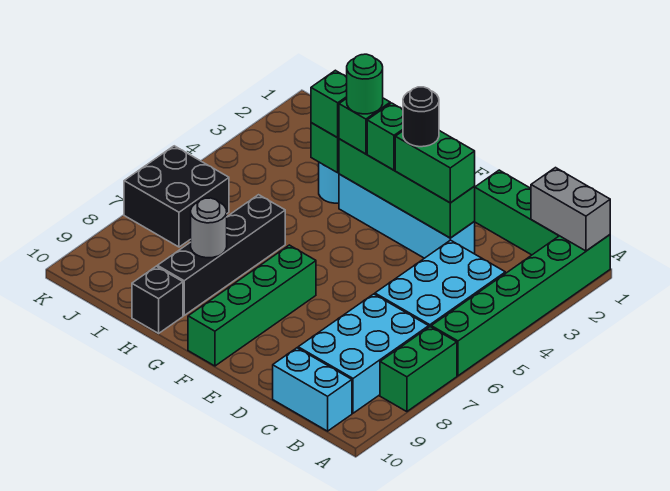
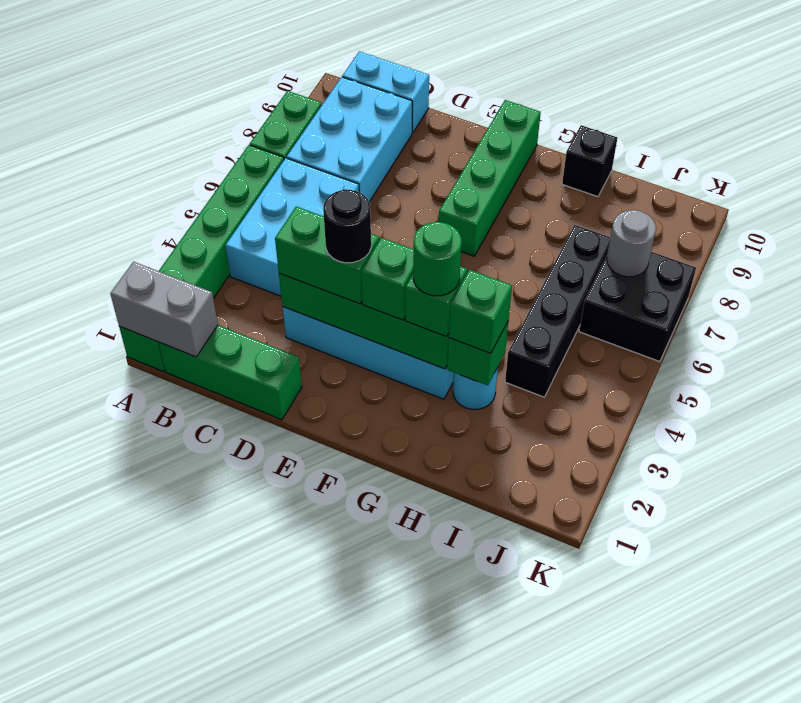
black 1x4 brick [157,195,285,315] -> black 1x4 brick moved to [505,225,610,397]
grey 1x1 round brick [191,198,227,258] -> grey 1x1 round brick moved to [607,210,656,277]

